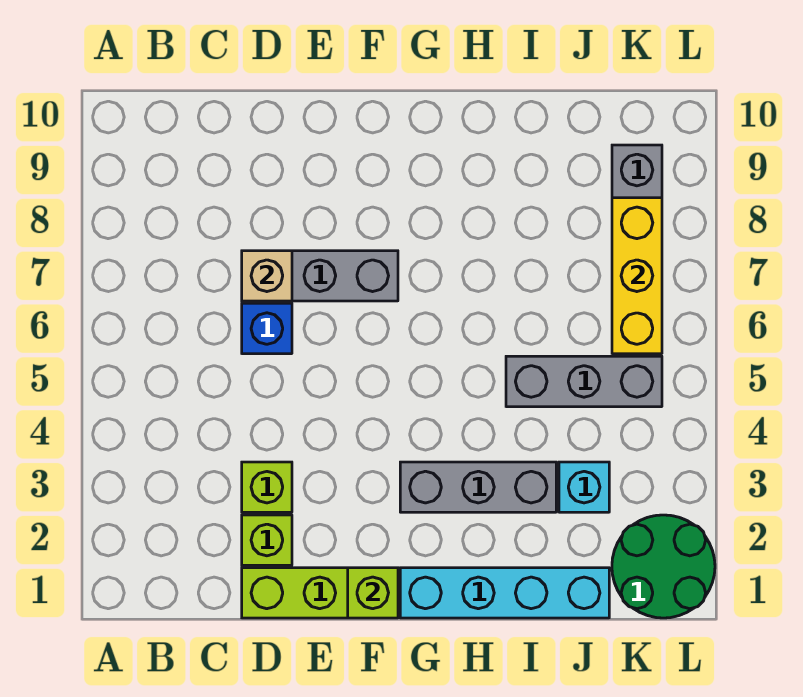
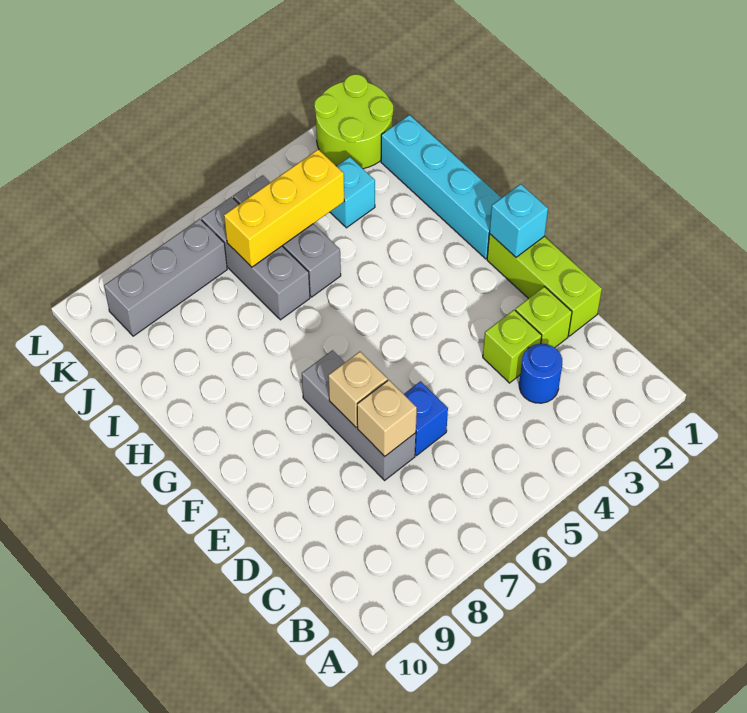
none -> blue 1x1 round brick [519,344,562,403]
none -> tan 1x1 brick [328,352,387,427]
lime 1x1 brick [348,568,398,618] -> cyan 1x1 brick [489,184,548,257]
grey 1x3 brick [400,462,556,512] -> grey 1x3 brick moved to [202,197,310,320]
green 2x2 round brick [612,515,715,618] -> lime 2x2 round brick [314,74,393,169]
yellow 1x3 brick [612,198,662,354] -> yellow 1x3 brick moved to [224,149,344,267]

